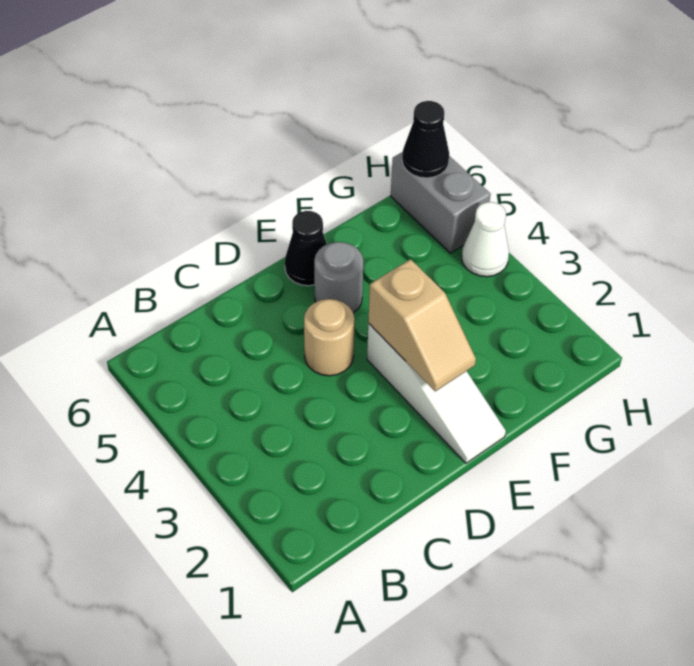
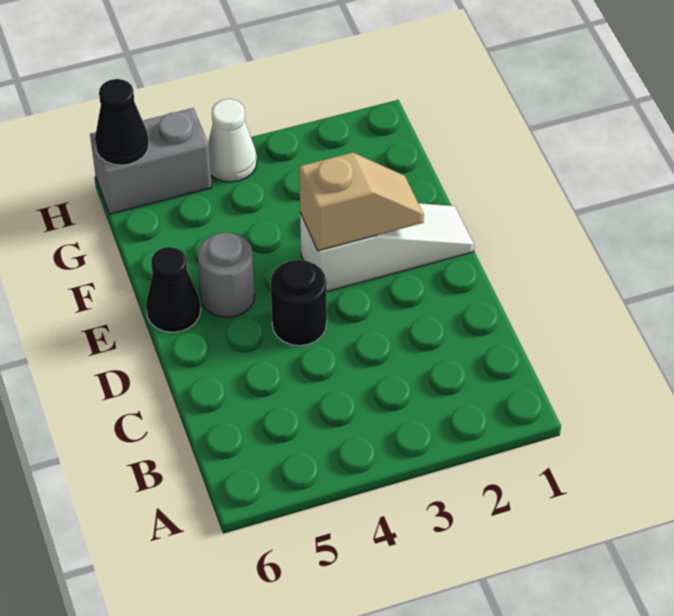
tan 1x1 round brick [304,299,355,376] -> black 1x1 round brick [271,260,327,346]

